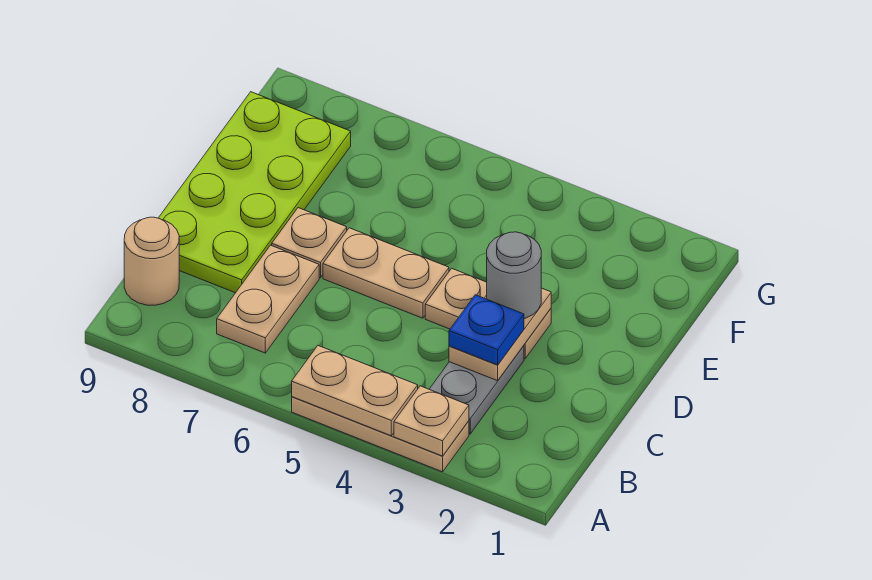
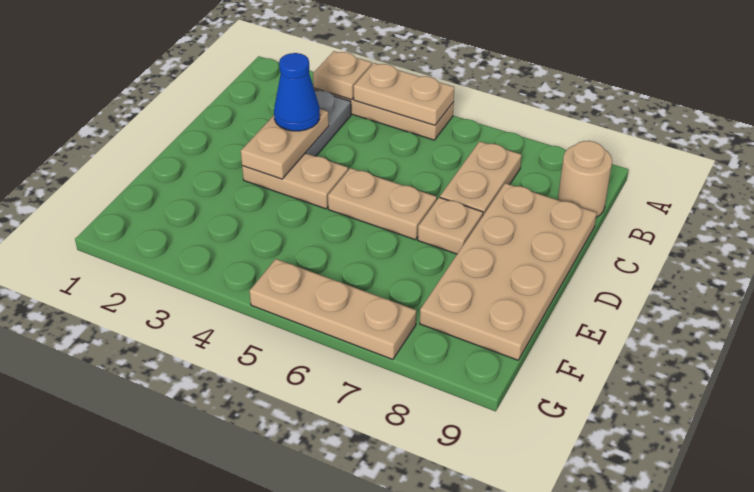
blue 1x1 plate [449,295,524,365] -> blue 1x1 cone [274,53,320,131]
lime 2x4 plate [159,92,351,293] -> tan 2x4 plate [420,183,597,360]
grey 1x1 round brick [487,232,541,319] -> none
none -> tan 1x3 plate [250,259,416,360]

